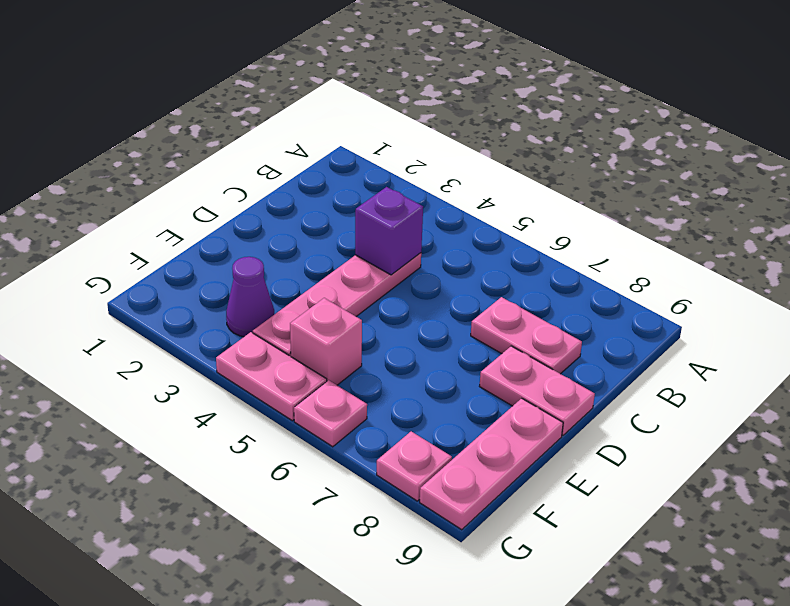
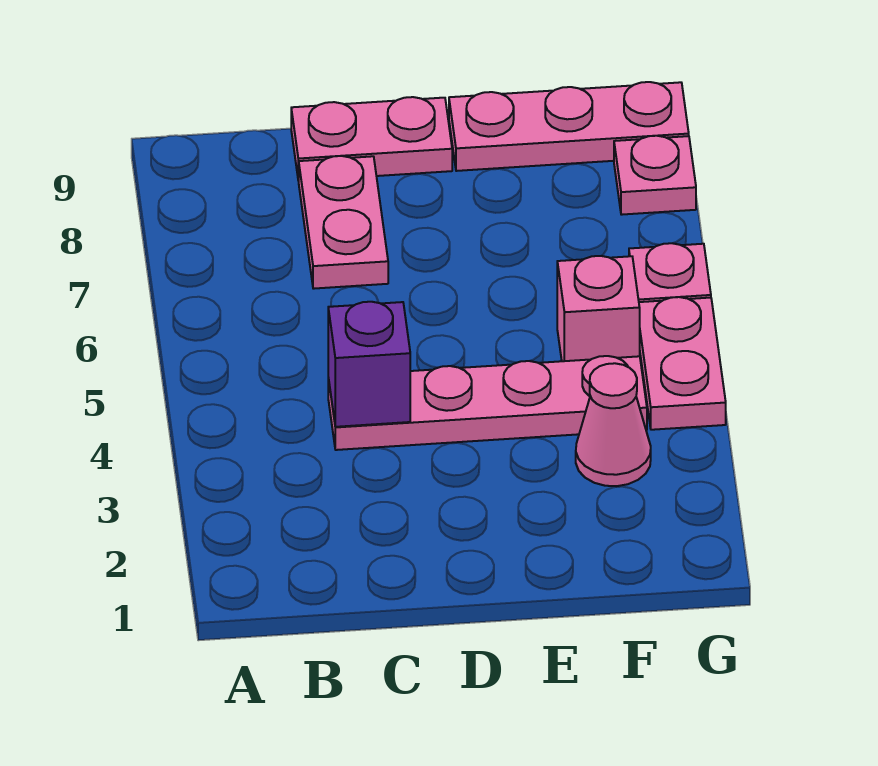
pink 1x2 plate [479,346,595,436] -> pink 1x2 plate turned to [291,97,452,181]
purple 1x1 cone [226,257,274,337] -> pink 1x1 cone [576,363,651,486]

